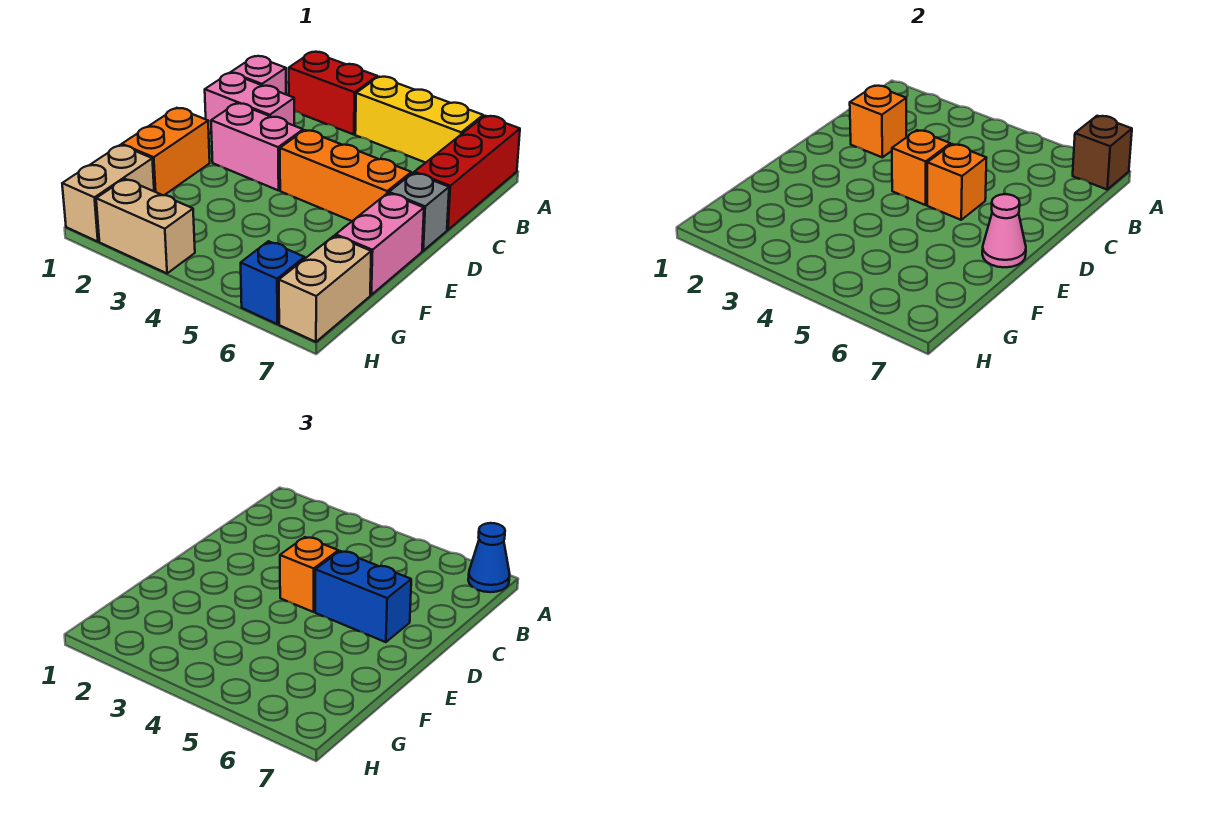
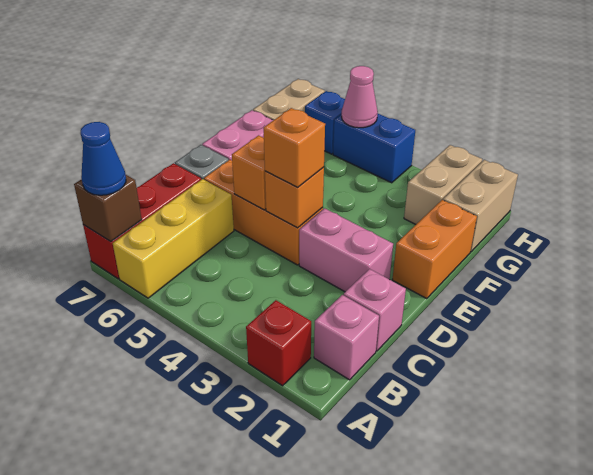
red 1x2 brick [289,52,377,134] -> red 1x1 brick [246,300,311,386]
yellow 1x3 brick [355,77,483,163] -> yellow 1x3 brick turned to [113,179,234,298]
pink 1x2 brick [205,73,294,134] -> pink 1x1 brick [344,269,406,351]
orange 1x1 brick [850,86,906,157] -> none
blue 1x2 brick [315,551,411,642] -> blue 1x2 brick moved to [333,113,415,183]
pink 1x1 cone [982,194,1026,267] -> pink 1x1 cone moved to [341,66,378,128]
tan 1x2 brick [96,179,195,273] -> tan 1x2 brick turned to [404,145,482,224]

